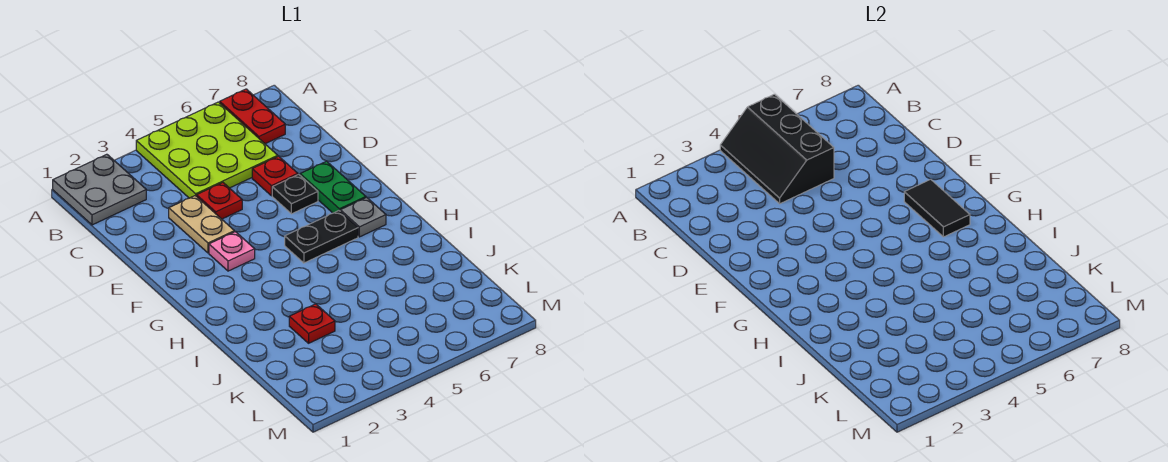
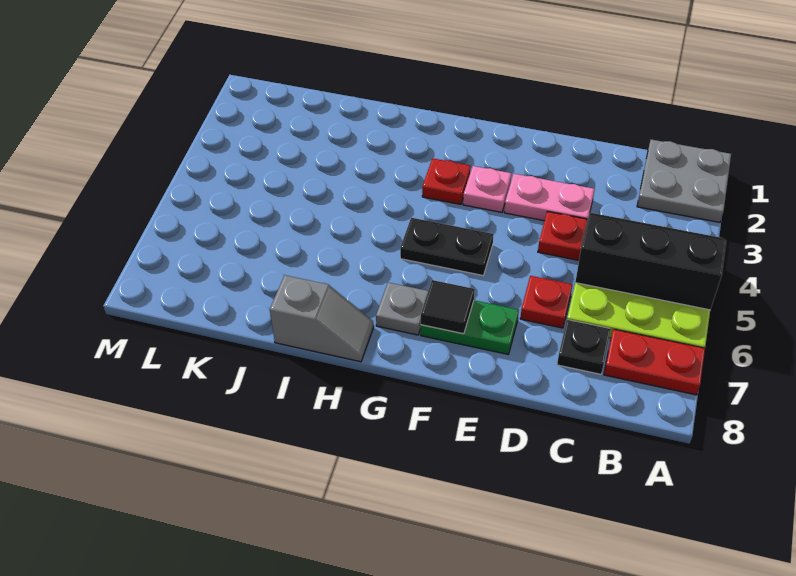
tan 1x2 plate [169,196,234,253] -> pink 1x2 plate [504,174,595,221]
black 1x1 plate [272,174,318,214] -> black 1x1 plate moved to [557,320,611,374]
black 1x2 tile [904,179,970,237] -> black 1x1 tile [421,280,475,334]
black 1x2 plate [285,211,358,263] -> black 1x2 plate turned to [400,218,494,275]
none -> grey 1x2 slope [270,275,374,362]
red 1x1 plate [289,304,335,343] -> red 1x1 plate moved to [422,158,471,204]

